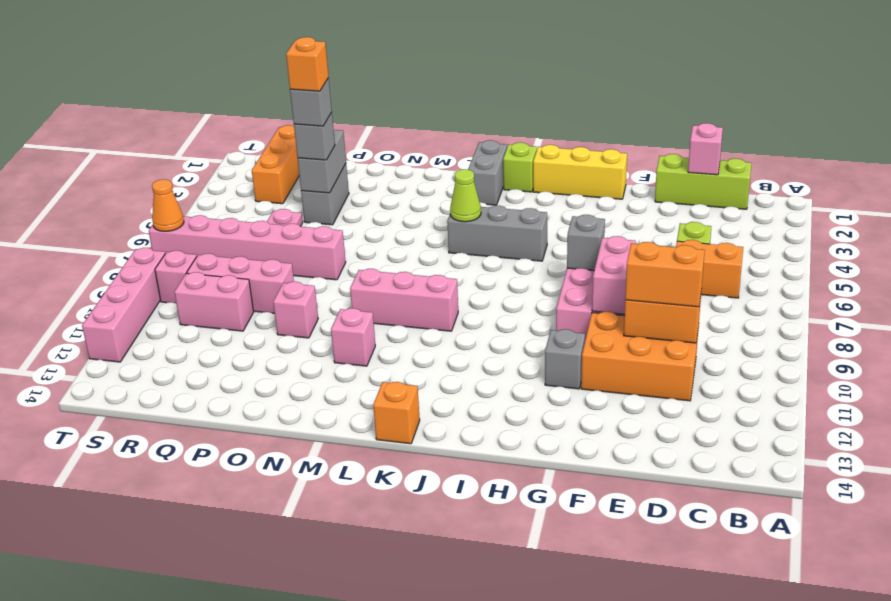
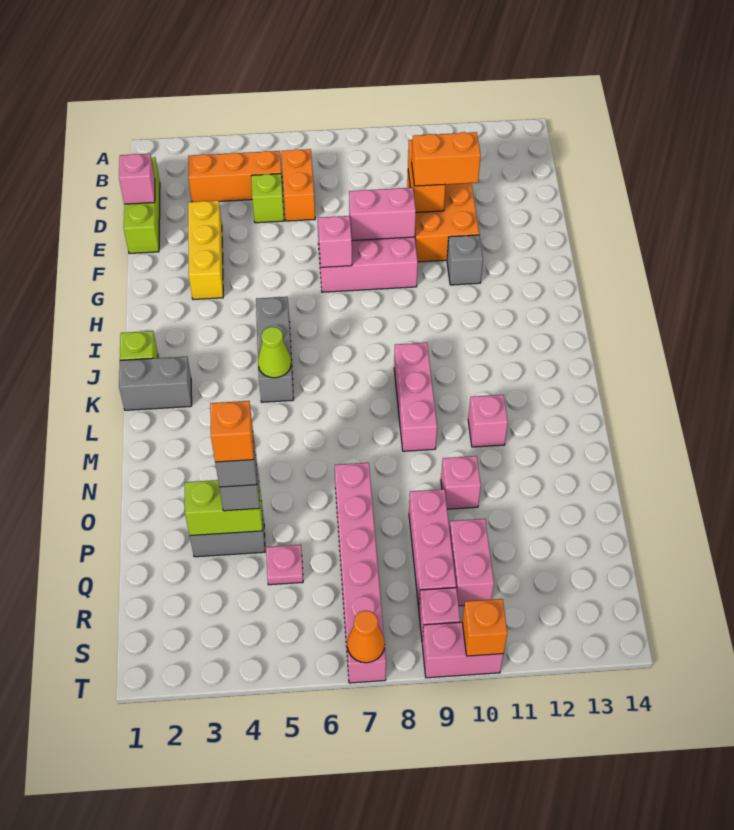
orange 1x2 brick [625,242,705,307] -> orange 1x2 brick turned to [412,132,481,186]
yellow 1x3 brick [533,145,627,199] -> yellow 1x3 brick moved to [188,201,223,300]
grey 1x1 brick [567,215,605,271] -> pink 1x1 brick [318,216,352,267]
orange 1x1 brick [373,382,420,444] -> orange 1x1 brick moved to [462,599,507,656]
grey 1x2 brick [298,129,346,193] -> lime 1x2 brick [185,480,263,536]
orange 1x3 brick [252,125,299,204] -> orange 1x3 brick moved to [188,151,283,202]
pink 1x4 brick [82,248,165,362] -> pink 1x2 brick [422,622,504,678]

